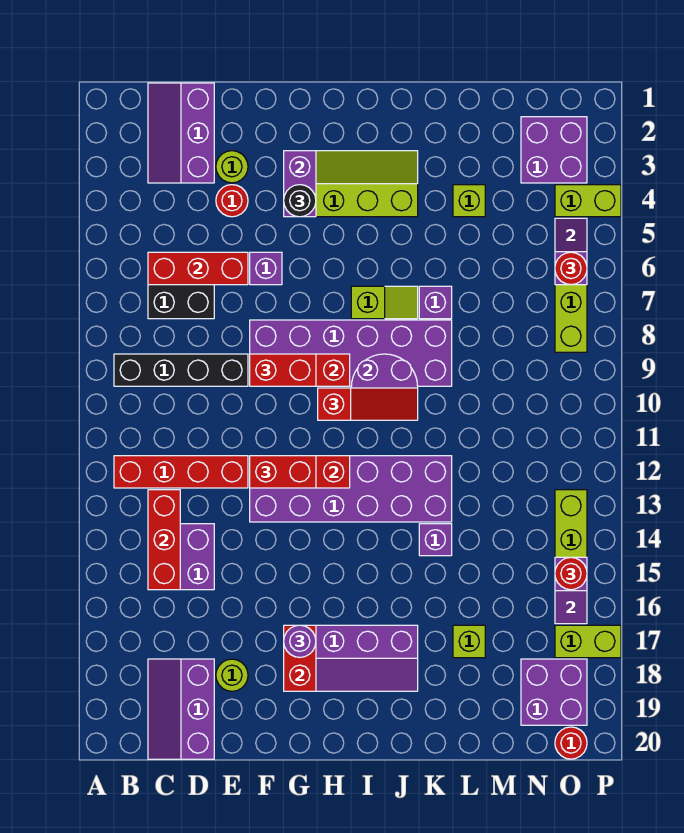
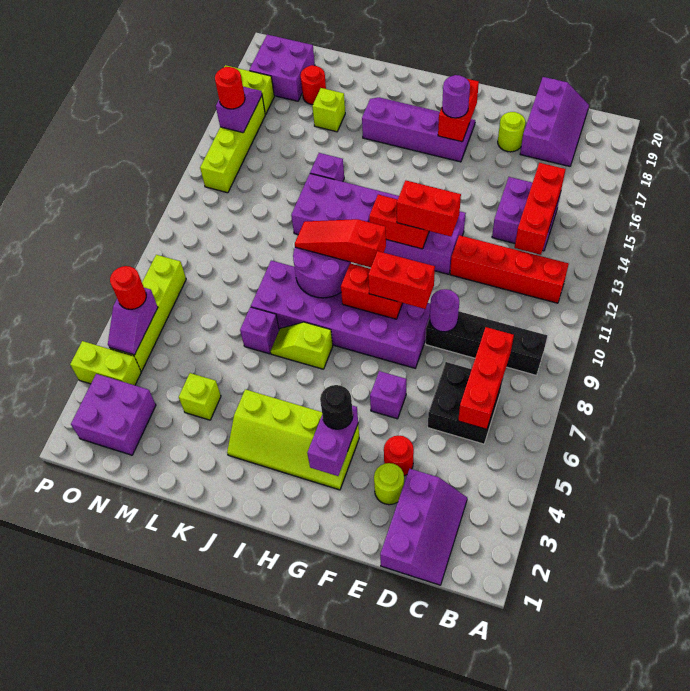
red 1x3 brick [148,252,248,285] -> red 1x3 brick turned to [458,327,514,429]
none -> purple 1x1 round brick [430,289,459,332]
red 1x1 round brick [555,727,587,759] -> red 1x1 round brick moved to [300,65,326,105]

